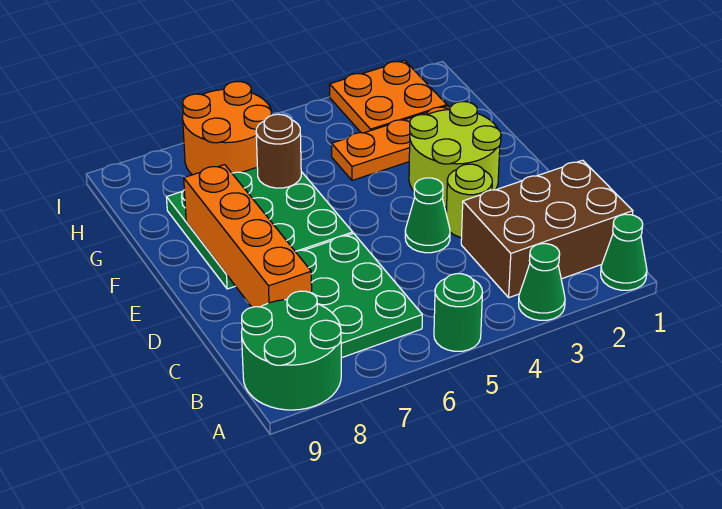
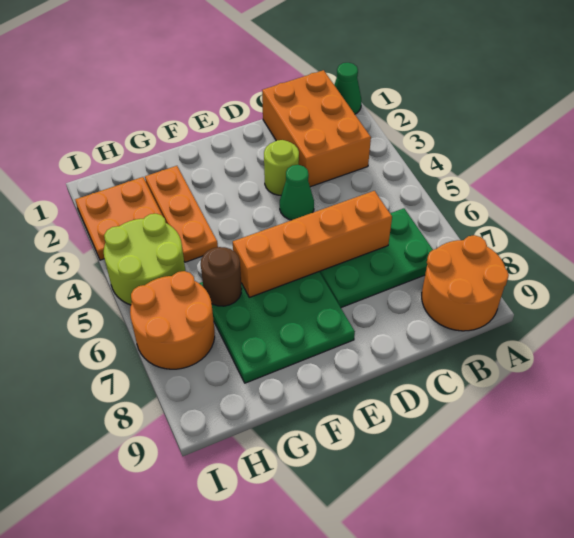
green 1x1 cone [519,244,565,320] -> none
green 1x1 round brick [434,274,482,351] -> none
green 2x2 round brick [242,291,341,410] -> orange 2x2 round brick [422,235,509,331]
brown 2x3 brick [461,160,633,298] -> orange 2x3 brick [262,70,371,187]
orange 1x4 brick [184,165,312,307] -> orange 1x4 brick moved to [233,191,392,297]
lime 2x2 round brick [409,102,501,207] -> lime 2x2 round brick moved to [104,214,185,305]

